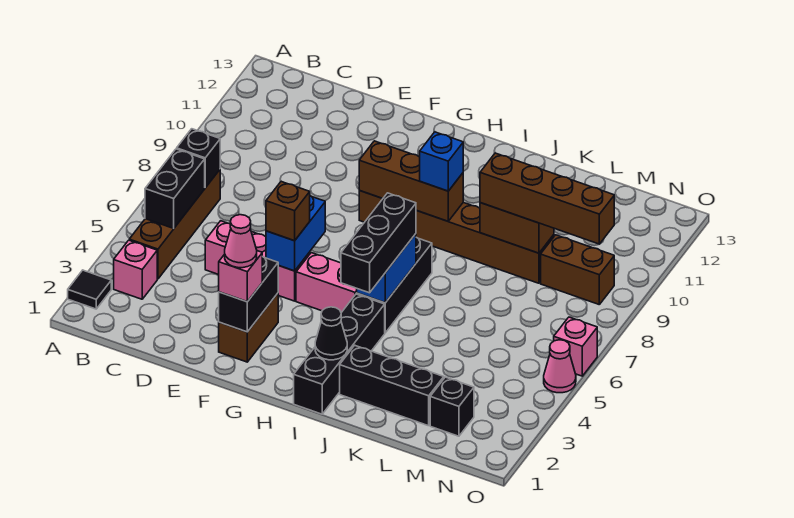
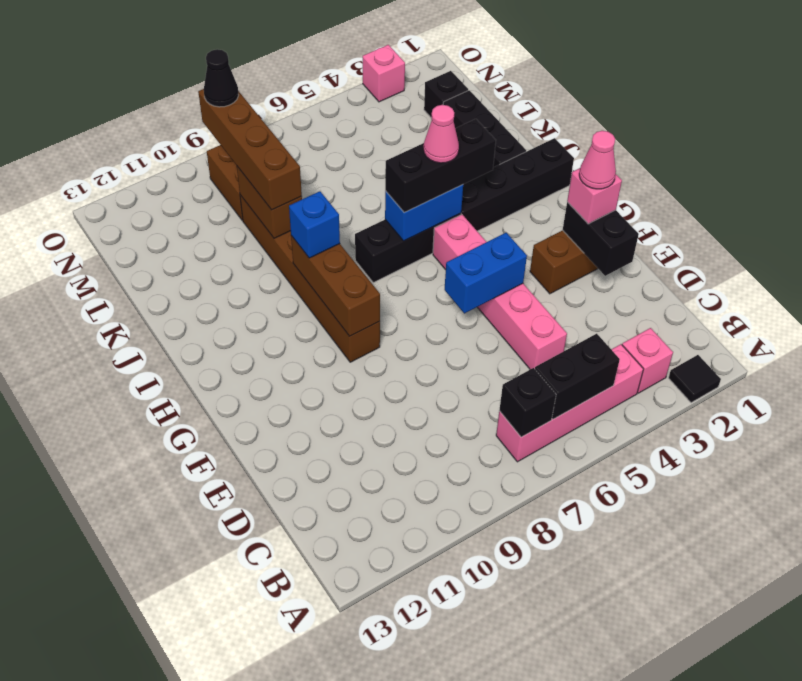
brown 1x4 brick [129,170,220,279] -> pink 1x4 brick [496,344,643,462]
black 1x2 brick [219,256,279,332] -> black 1x2 brick turned to [563,202,639,276]
brown 1x1 brick [266,182,310,241] -> none
black 1x1 cone [315,307,347,360] -> black 1x1 cone moved to [204,49,239,107]
pink 1x1 cone [544,340,576,393] -> pink 1x1 cone moved to [424,105,459,163]
pink 1x1 brick [554,317,597,376] -> pink 1x1 brick moved to [363,45,405,102]

